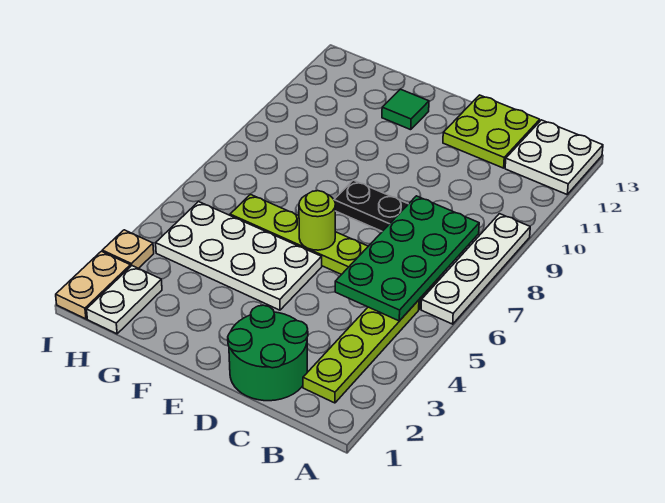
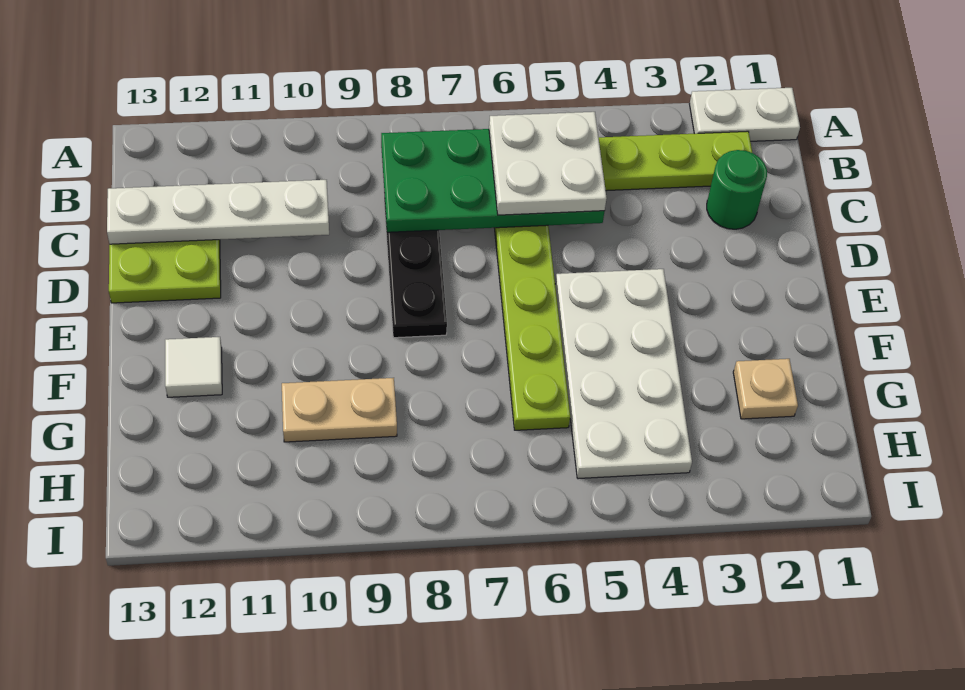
white 1x4 plate [421,214,530,324] -> white 1x4 plate moved to [107,180,329,244]
white 2x2 plate [505,120,603,194] -> white 2x2 plate moved to [489,112,607,215]
green 2x2 round brick [228,305,308,401] -> green 1x1 round brick [707,150,767,229]
lime 1x1 round brick [299,191,335,250] -> none
green 1x1 tile [382,89,429,130] -> white 1x1 tile [165,337,222,397]
white 1x2 plate [87,266,162,334] -> white 1x2 plate moved to [690,88,800,141]
tan 1x2 plate [56,251,131,319] -> tan 1x2 plate moved to [282,378,397,442]
tan 1x1 plate [102,230,154,269] -> tan 1x1 plate moved to [733,359,798,419]

